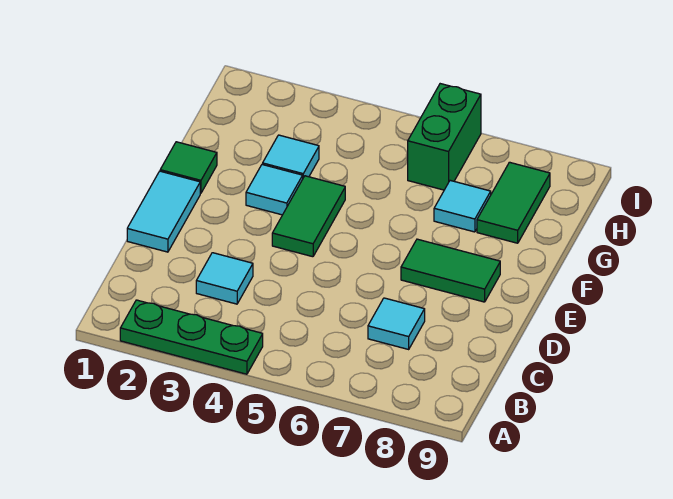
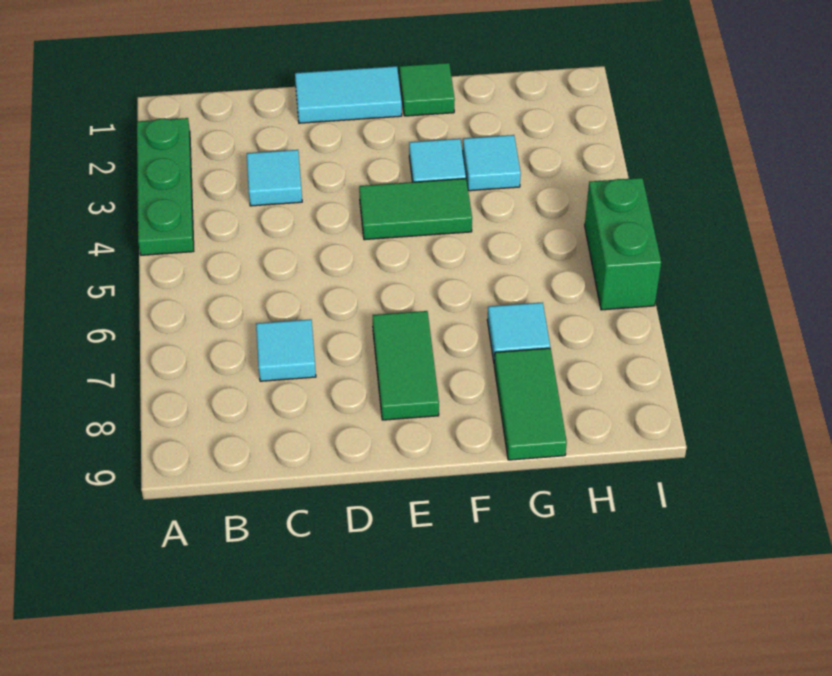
green 1x2 tile [477,162,550,243] -> green 1x2 tile turned to [494,348,567,460]
green 1x2 brick [408,84,481,190] -> green 1x2 brick turned to [585,178,661,310]

